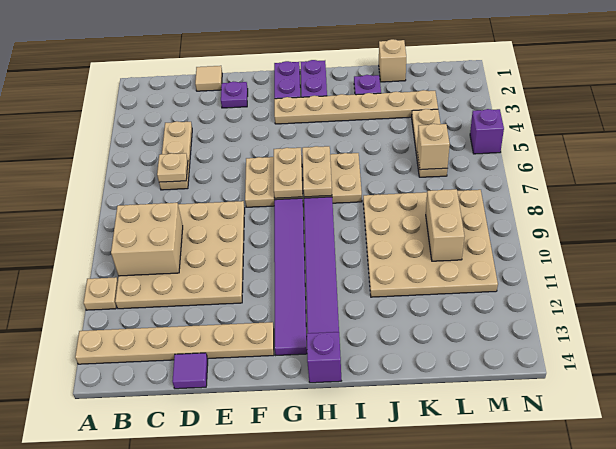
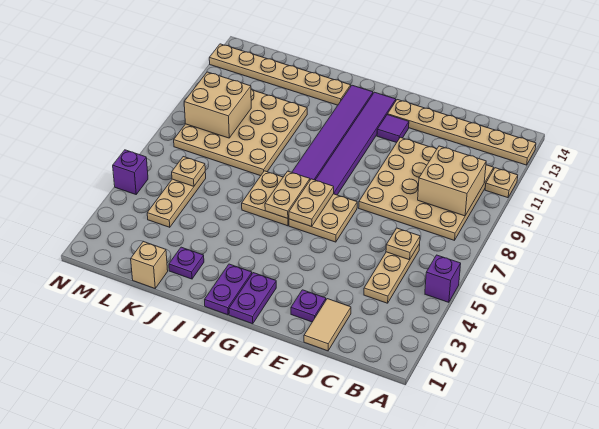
tan 1x1 tile [195,66,222,91] -> tan 1x2 tile [304,299,351,351]
purple 1x1 tile [172,353,208,389] -> purple 1x1 tile moved to [377,115,409,143]
tan 1x6 plate [274,90,438,124] -> tan 1x6 plate moved to [209,44,351,105]
purple 1x1 brick [307,332,341,383] -> purple 1x1 brick moved to [425,255,461,302]
tan 1x1 brick [417,124,450,170] -> tan 1x1 plate [172,157,205,186]
tan 1x2 brick [426,189,464,261] -> tan 2x2 brick [184,72,251,138]

